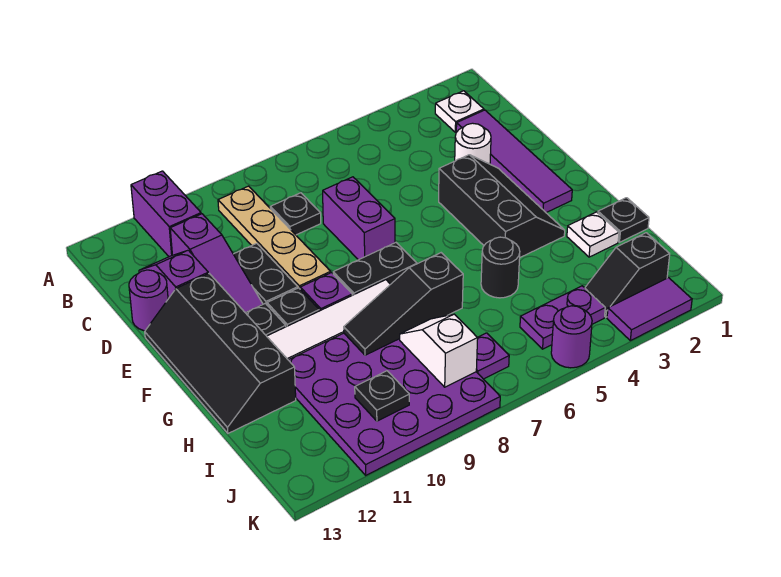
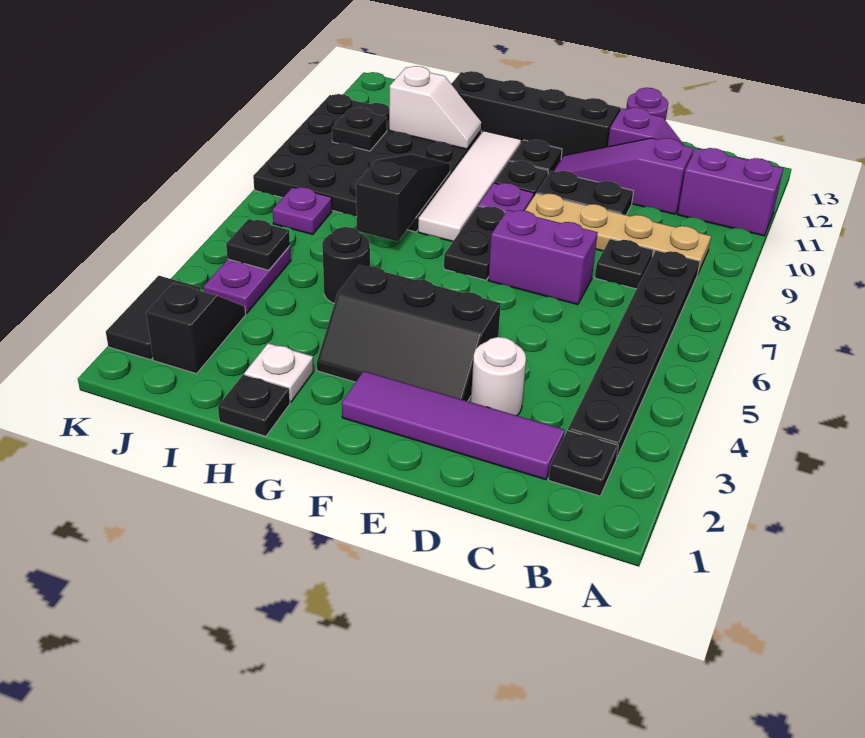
white 1x1 plate [435,91,484,132] -> black 1x1 plate [549,431,618,496]
none -> black 1x6 plate [568,250,700,459]
purple 4x4 plate [289,333,500,475] -> black 4x4 plate [253,94,481,232]
white 1x2 slope [400,314,478,387] -> white 1x2 slope moved to [389,66,482,149]
none -> black 1x1 plate [226,219,290,270]
purple 1x2 tile [607,278,692,341] -> black 1x2 tile [106,276,200,360]
purple 1x1 round brick [551,306,592,368] -> none

